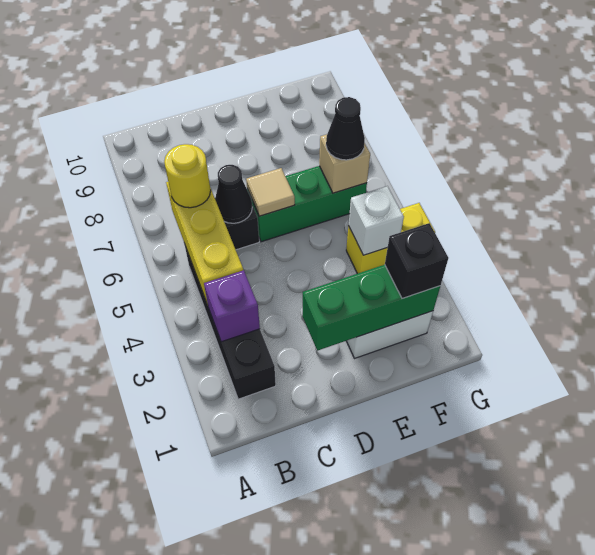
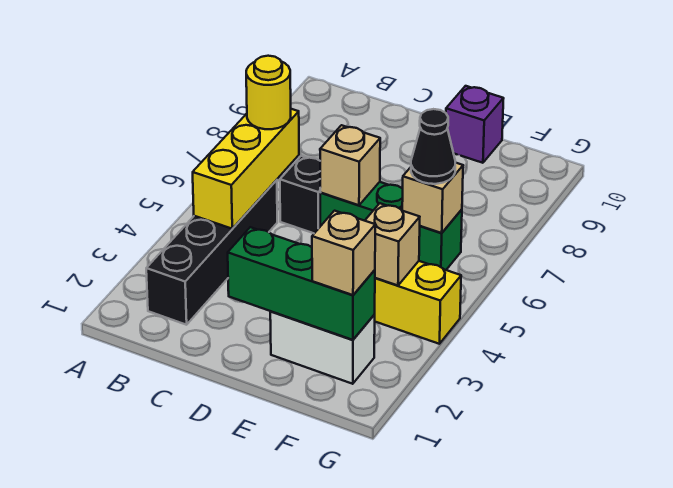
purple 1x1 brick [204,270,260,342] -> purple 1x1 brick moved to [446,86,504,163]
black 1x1 cone [215,165,252,223] -> none
tan 1x1 tile [246,168,295,216] -> tan 1x1 brick [320,125,380,205]
black 1x1 brick [385,223,448,299] -> tan 1x1 brick [312,211,375,295]
white 1x1 brick [349,186,404,255] -> tan 1x1 brick [365,203,420,286]

